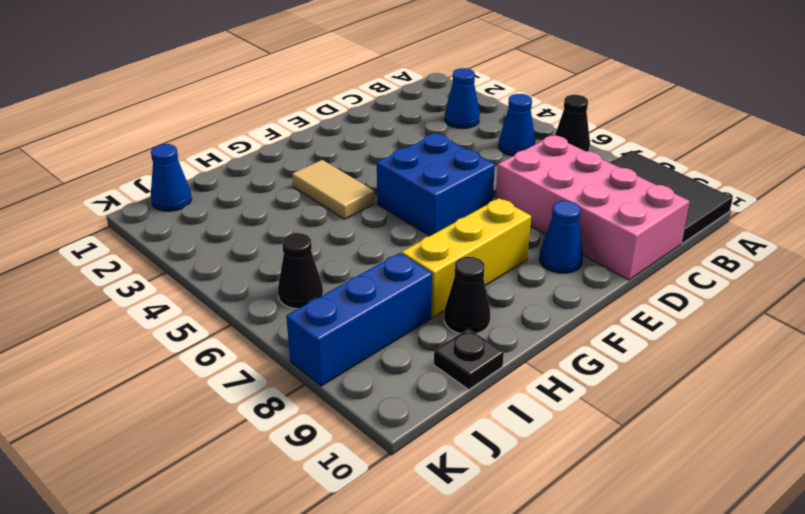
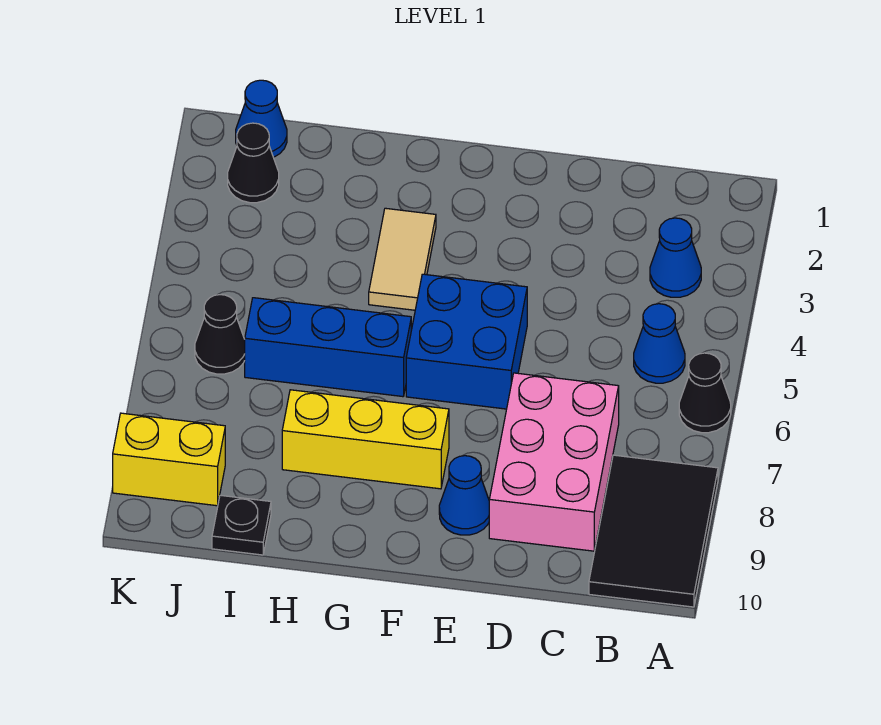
pink 2x4 brick [496,136,690,280] -> pink 2x3 brick [489,373,619,551]
black 1x1 cone [444,257,490,334] -> black 1x1 cone moved to [228,123,279,203]
blue 1x3 brick [286,253,432,386] -> blue 1x3 brick moved to [245,298,411,397]
none -> yellow 1x2 brick [113,413,225,506]

